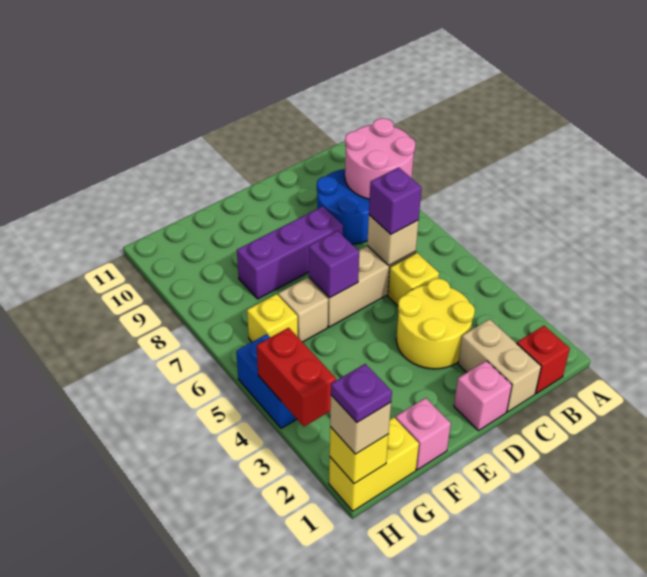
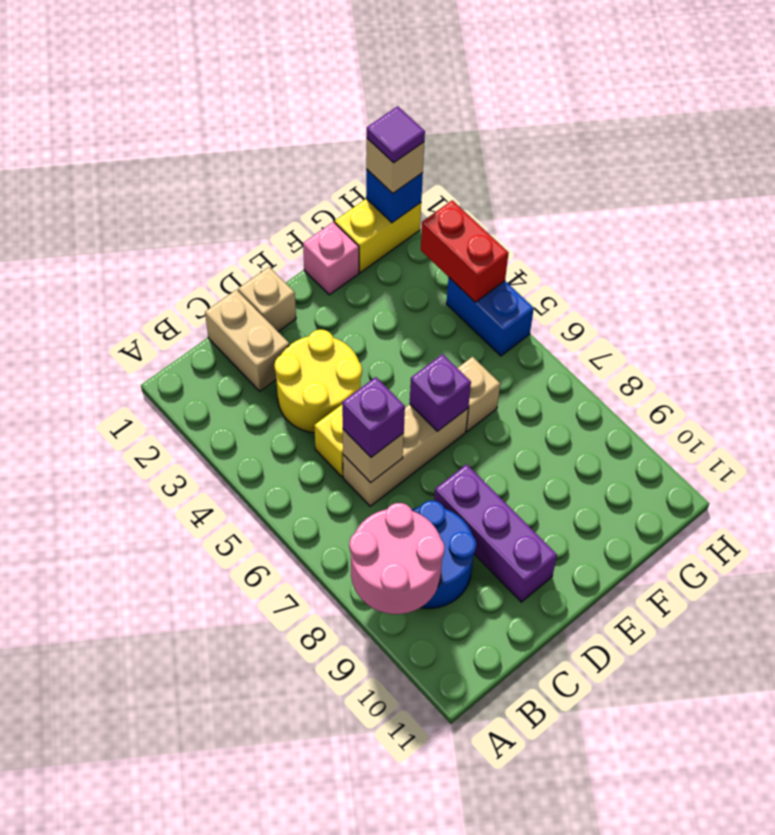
red 1x1 brick [517,326,570,394] -> none
pink 1x1 brick [454,361,512,431] -> tan 1x1 brick [238,267,296,332]
purple 1x3 brick [237,206,343,299] -> purple 1x3 brick turned to [434,464,557,602]
yellow 1x1 brick [247,294,298,342] -> none
yellow 1x1 brick [330,427,389,484] -> blue 1x1 brick [366,169,423,223]
purple 1x1 plate [331,364,392,422] -> purple 1x1 tile [367,106,425,163]

